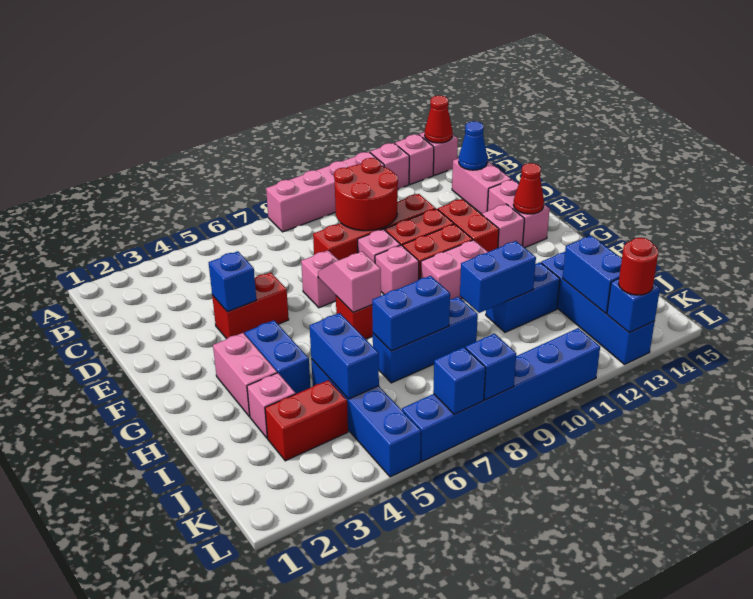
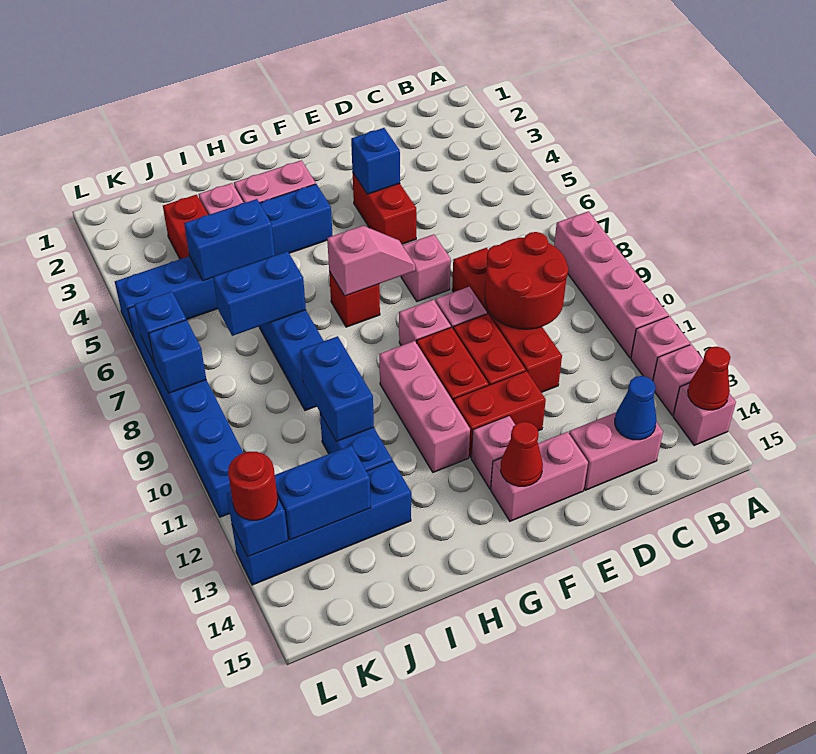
pink 1x2 brick [421,240,487,299] -> pink 1x3 brick [379,341,470,472]
blue 1x2 brick [372,276,450,351] -> blue 1x2 brick turned to [213,251,306,336]

